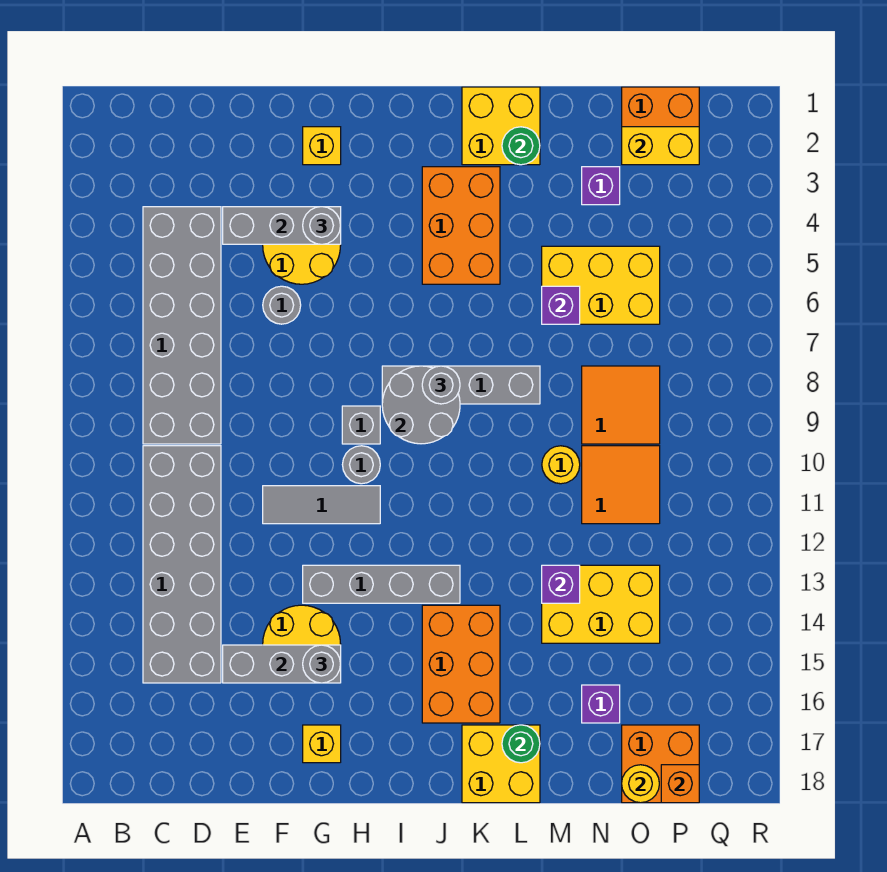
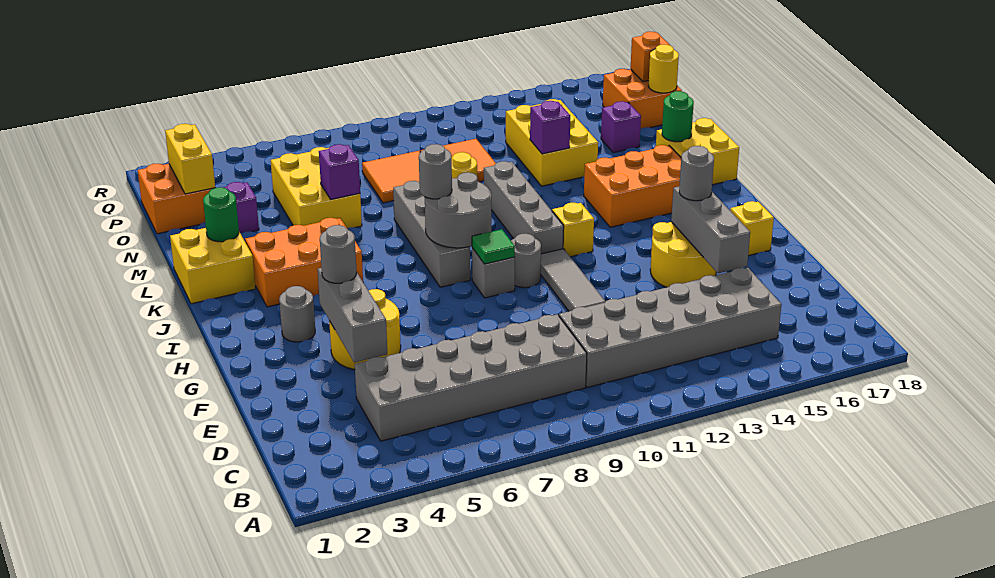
grey 1x1 round brick [263,286,301,324] -> grey 1x1 round brick moved to [279,286,315,342]
yellow 1x1 brick [303,127,341,165] -> yellow 1x1 brick moved to [552,203,594,257]
grey 1x4 brick [303,565,460,603] -> grey 1x4 brick moved to [484,161,564,254]
none -> green 1x1 tile [472,229,515,264]

